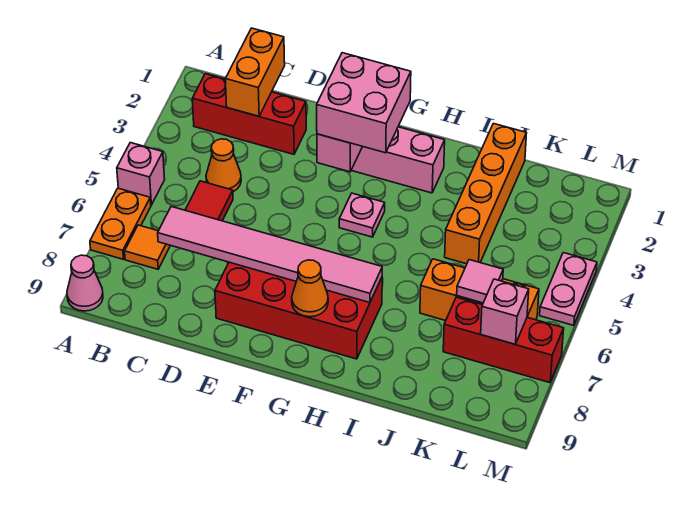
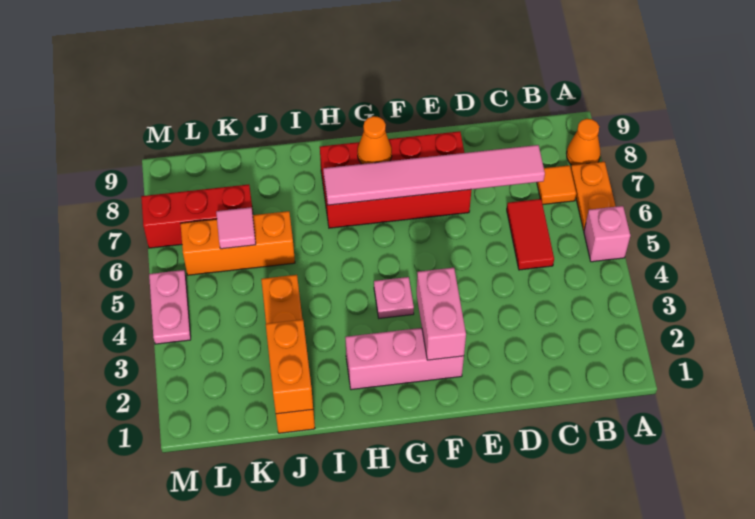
pink 1x1 cone [67,255,103,311] -> none
red 1x3 brick [192,74,306,154] -> none
orange 1x2 brick [225,28,285,116] -> orange 1x2 brick moved to [266,319,313,414]
orange 1x1 cone [206,139,241,192] -> orange 1x1 cone moved to [566,119,600,165]
pink 2x2 brick [317,53,411,153] -> none
pink 1x1 brick [481,279,529,344] -> none

